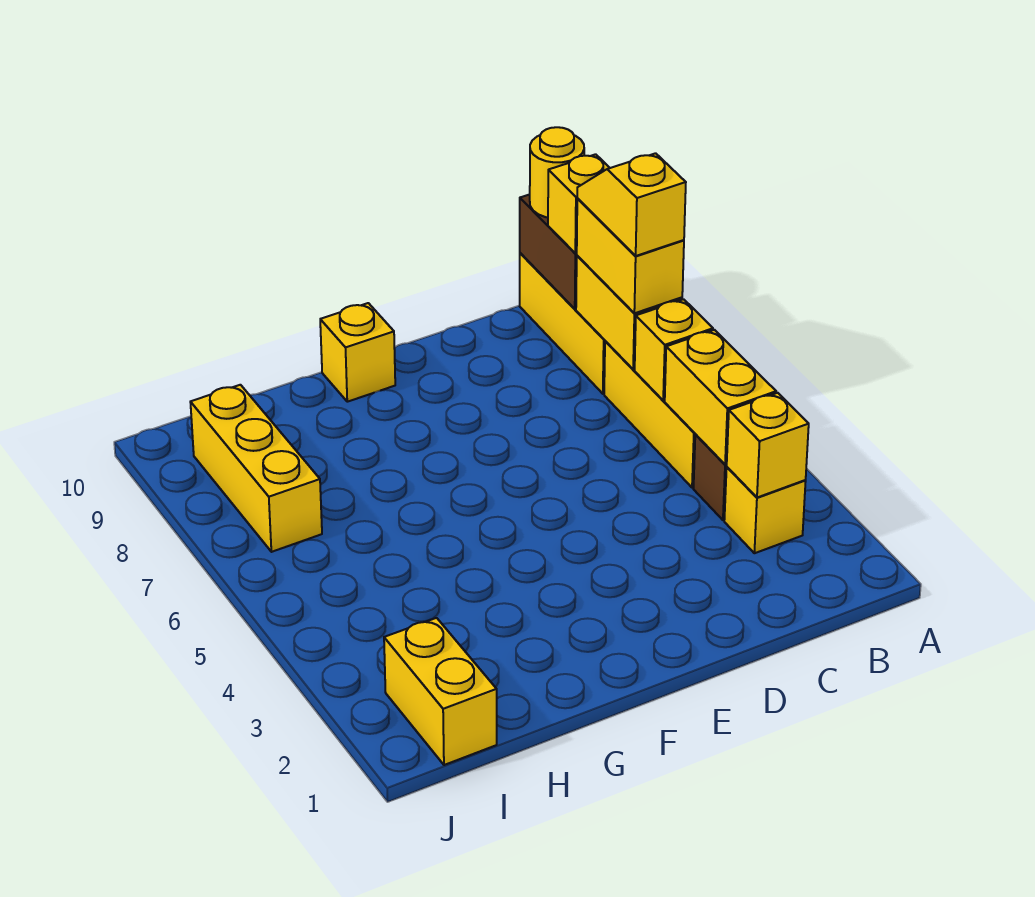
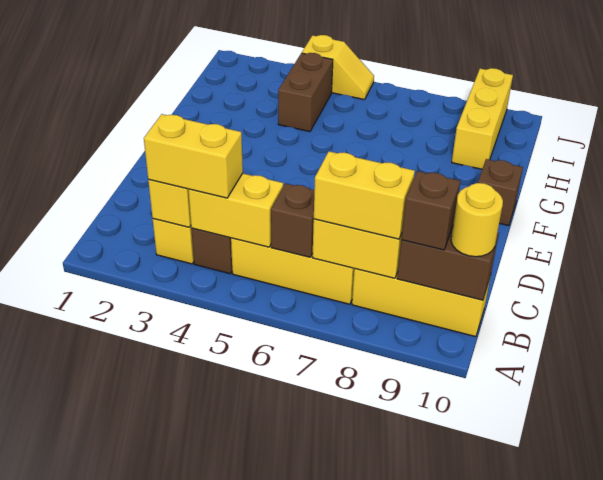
yellow 1x1 brick [635,299,713,401] -> brown 1x1 brick [271,183,314,257]
yellow 1x2 slope [577,153,686,256] -> yellow 1x2 slope moved to [302,35,374,100]
yellow 1x1 brick [548,154,609,253] -> brown 1x1 brick [401,171,460,250]
yellow 1x1 brick [320,303,395,402] -> brown 1x1 brick [478,159,523,226]
none -> brown 1x2 brick [278,53,333,132]
yellow 1x2 brick [384,618,497,765] -> yellow 1x2 brick moved to [144,114,243,198]
yellow 1x3 brick [190,385,322,552] -> yellow 1x3 brick turned to [452,68,513,169]

